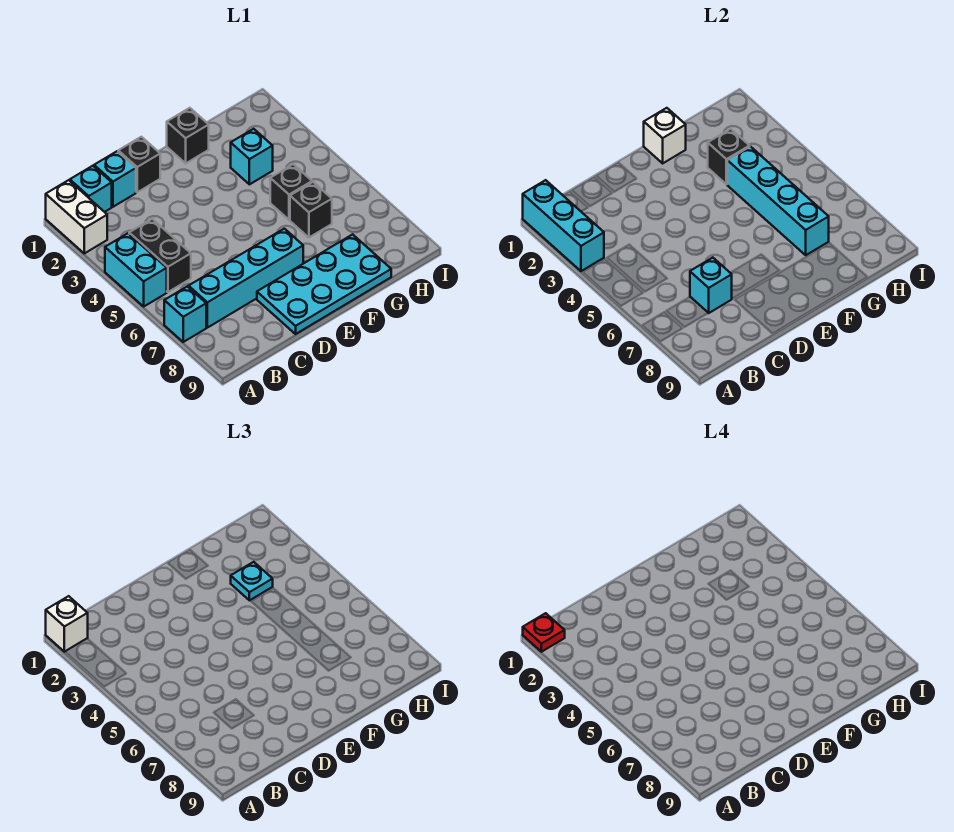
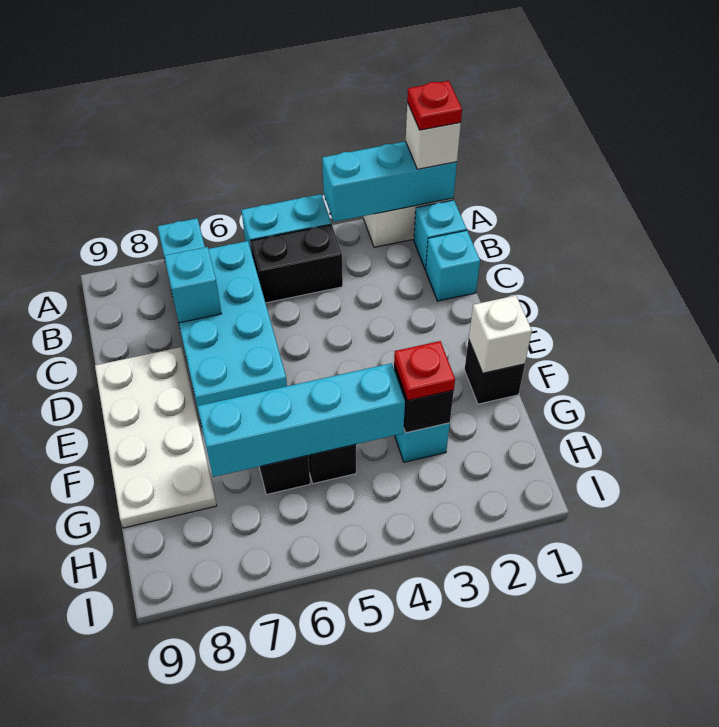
cyan 1x4 brick [189,229,303,328] -> cyan 2x4 brick [170,241,287,426]
black 1x1 brick [118,137,160,192] -> none
cyan 2x4 plate [257,234,391,334] -> white 2x4 plate [95,347,217,528]
cyan 1x1 plate [231,562,273,600] -> red 1x1 plate [394,341,455,400]

